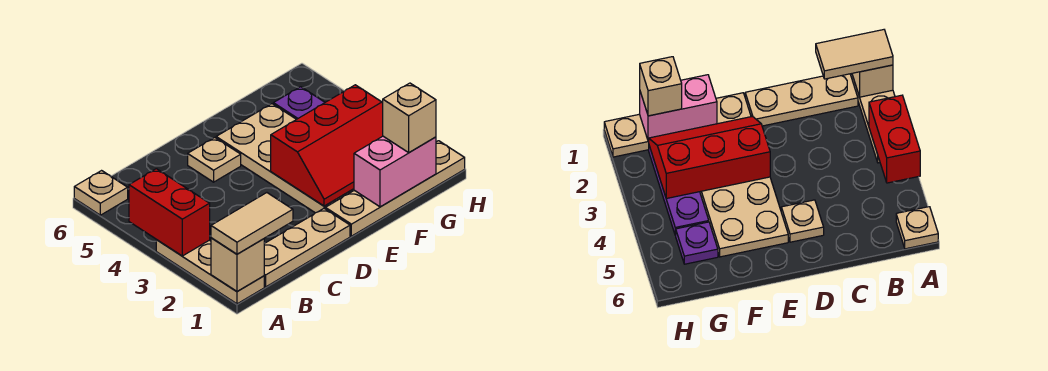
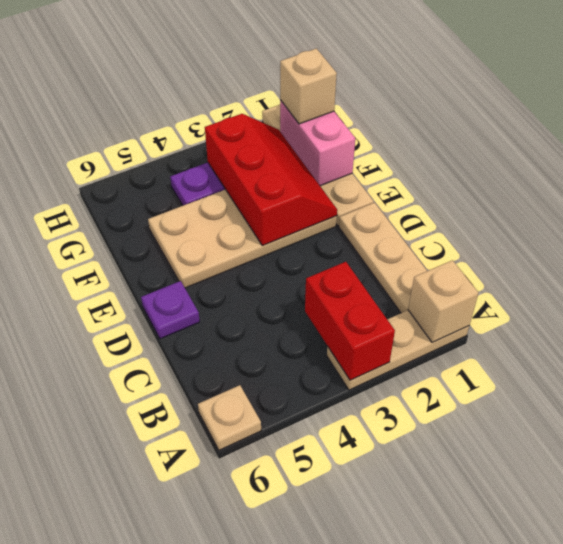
tan 1x2 tile [211,193,293,254] -> none
red 1x2 brick [129,169,210,256] -> red 1x2 brick turned to [305,262,395,380]
tan 1x1 plate [188,138,241,182] -> none
purple 1x1 plate [273,87,325,119] -> purple 1x1 plate moved to [141,281,200,339]

